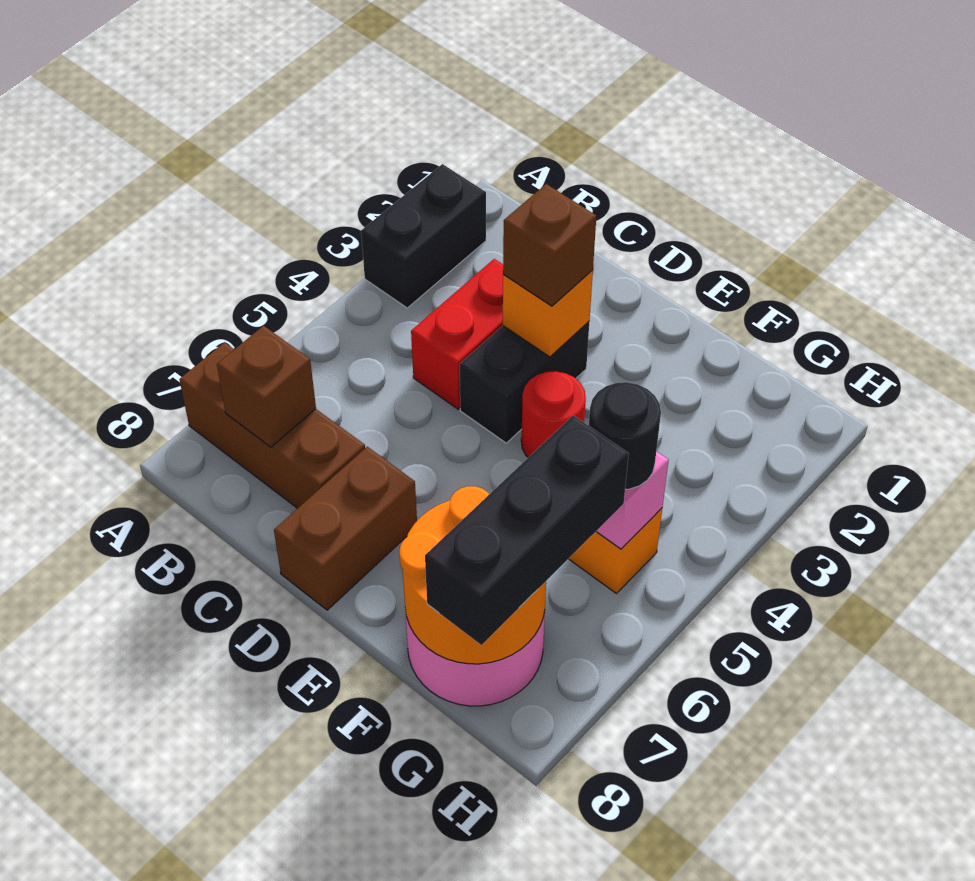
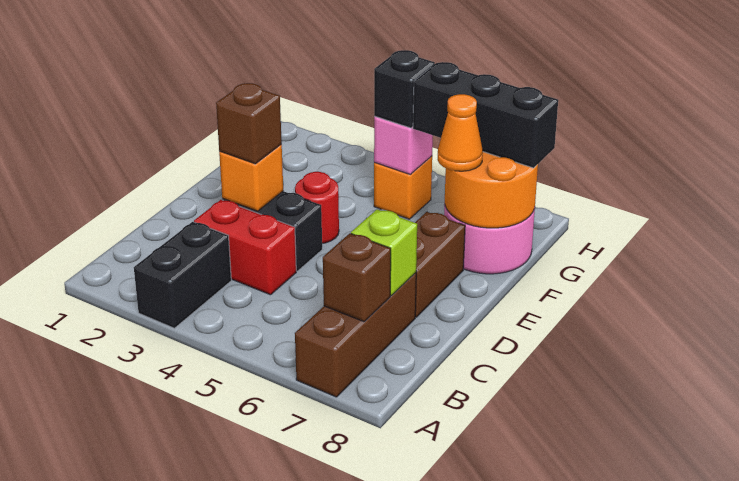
black 1x2 brick [361,164,486,308] -> black 1x2 brick turned to [134,222,231,328]
none -> lime 1x1 brick [351,209,417,296]
brown 1x2 brick [274,447,417,610] -> brown 1x2 brick turned to [415,212,465,317]
none -> orange 1x1 cone [437,94,483,171]
black 1x1 round brick [589,382,661,489] -> black 1x1 brick [374,50,435,128]

